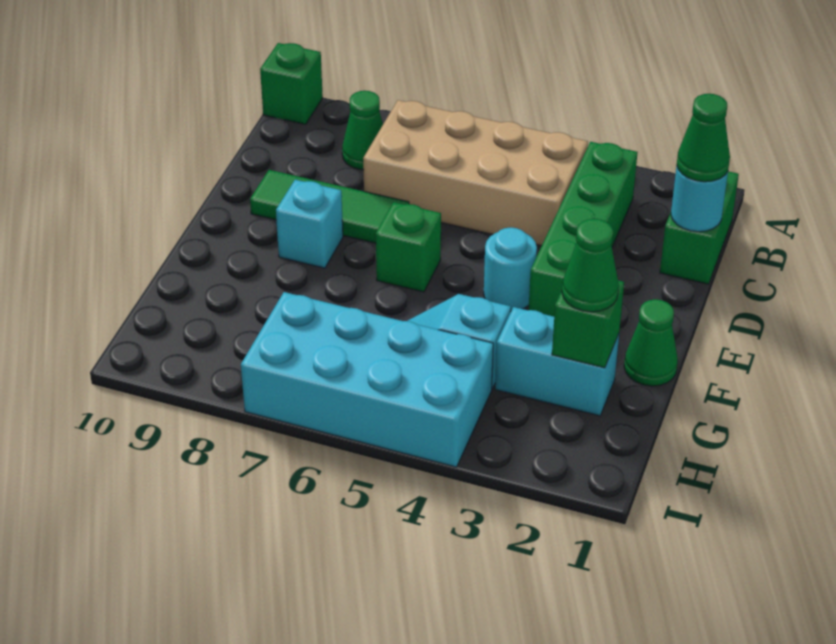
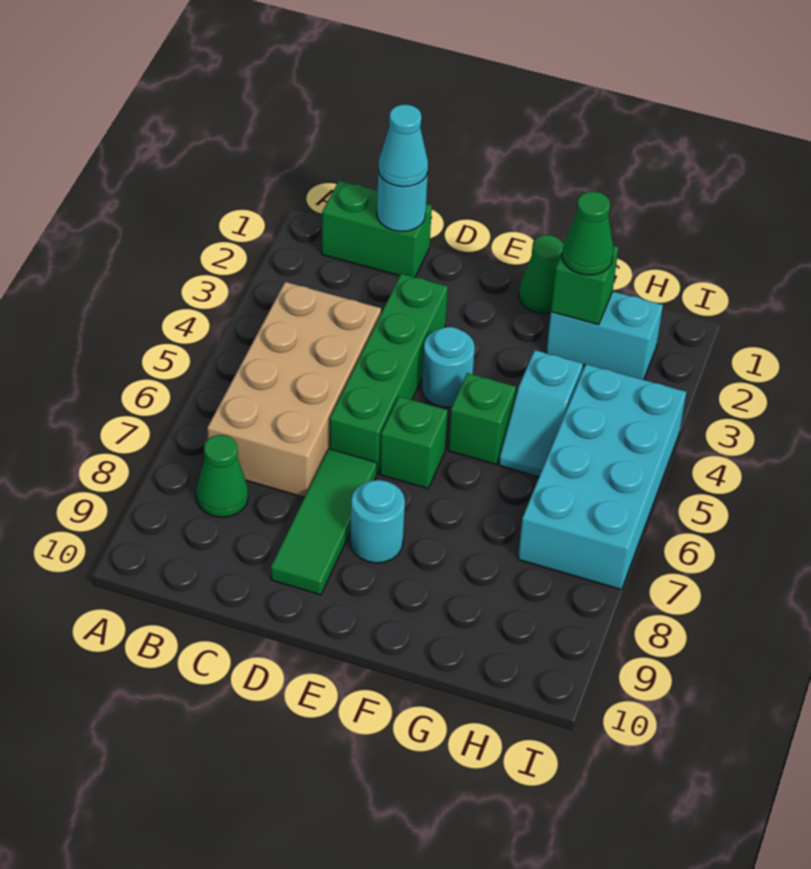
green 1x1 brick [260,43,323,124] -> green 1x1 brick moved to [448,373,516,464]
green 1x4 brick [529,142,638,316] -> green 1x4 brick turned to [329,274,448,473]
green 1x1 cone [677,94,730,182] -> cyan 1x1 cone [378,105,428,187]
cyan 1x1 brick [276,180,343,268] -> cyan 1x1 round brick [350,480,405,563]
cyan 1x2 brick [495,307,619,416] -> cyan 1x2 brick turned to [546,292,663,380]

